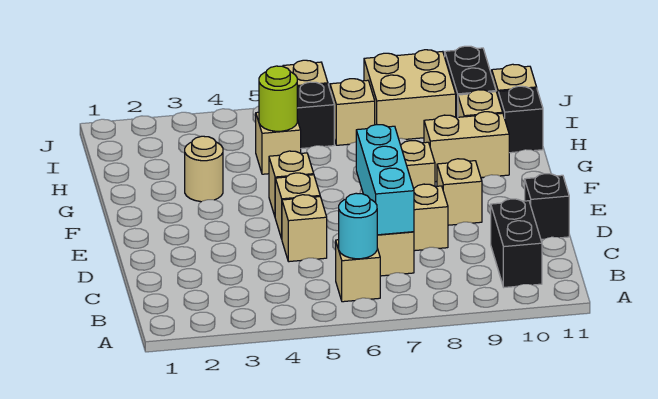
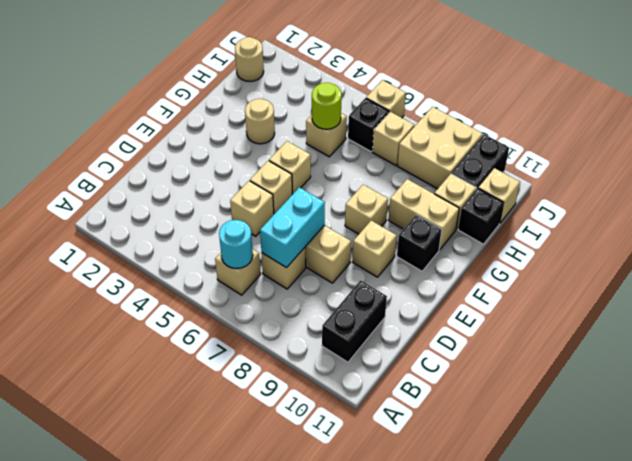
cyan 1x3 brick [356,125,414,235] -> cyan 1x2 brick [260,187,325,268]
black 1x1 brick [525,174,569,239] -> black 1x1 brick moved to [397,215,442,271]
none -> tan 1x1 round brick [235,37,264,82]

